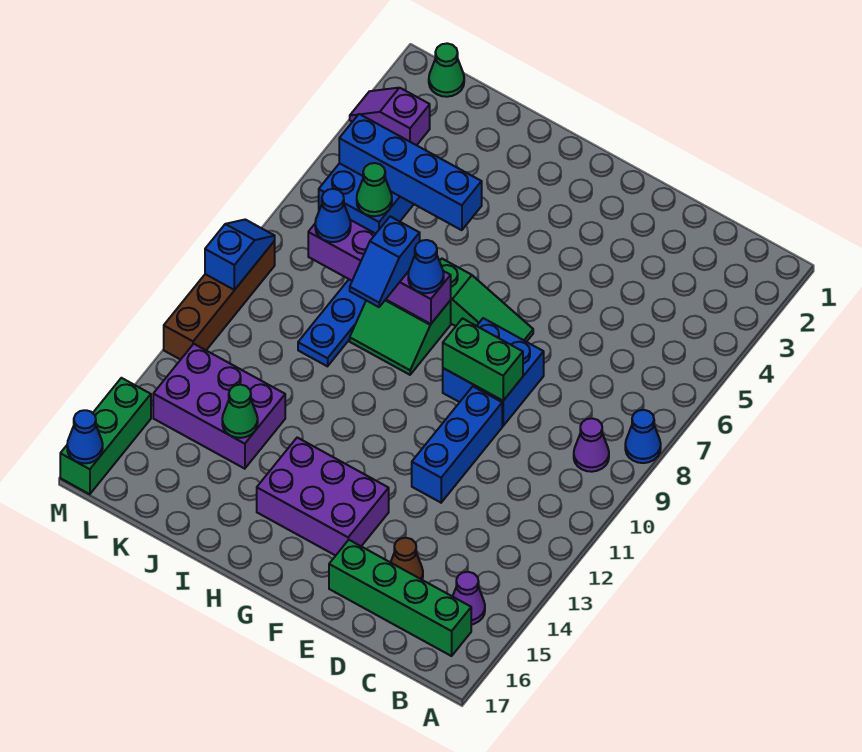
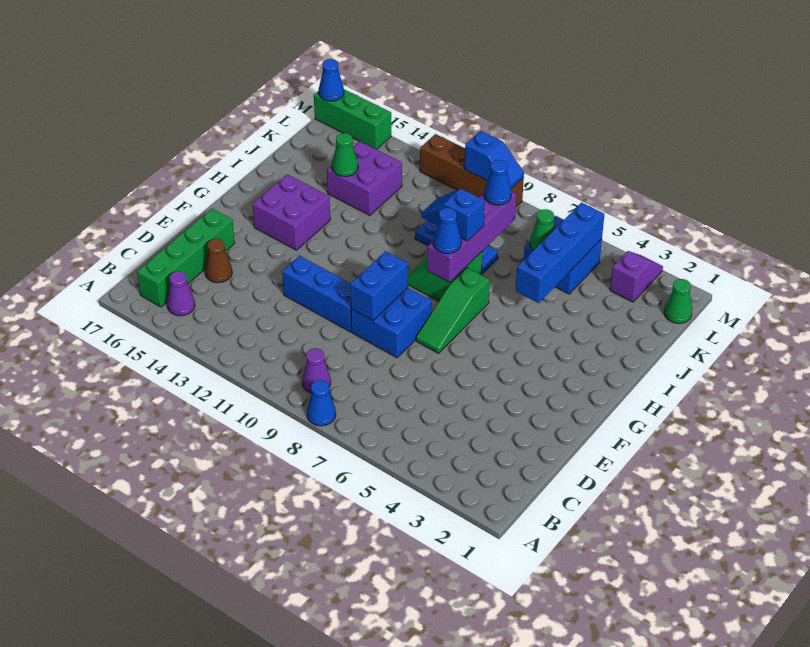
green 1x2 brick [443,319,523,401] -> blue 1x2 brick [350,251,408,320]
purple 2x3 brick [257,438,389,556] -> purple 2x2 brick [253,174,330,250]
purple 2x3 brick [153,344,285,469] -> purple 2x2 brick [327,141,402,215]

